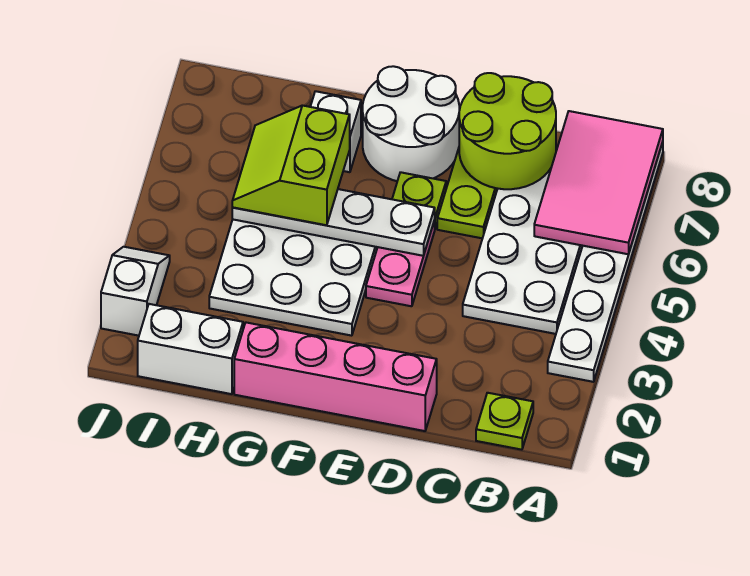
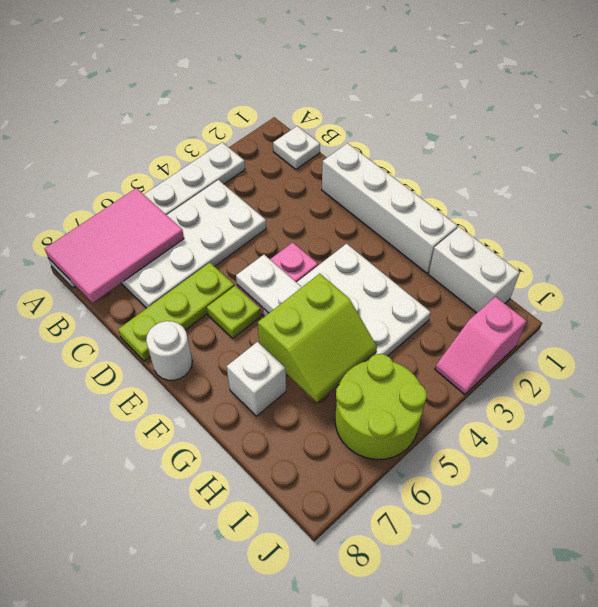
lime 1x1 plate [476,393,533,450] -> white 1x1 plate [273,126,320,169]
lime 2x2 round brick [459,73,556,189] -> lime 2x2 round brick moved to [335,354,427,460]
pink 1x4 brick [234,323,437,431] -> white 1x4 brick [322,143,458,273]
white 2x2 round brick [363,66,459,181] -> white 1x1 round brick [146,321,192,380]
white 1x2 slope [101,247,170,336] -> pink 1x2 slope [435,297,526,395]

